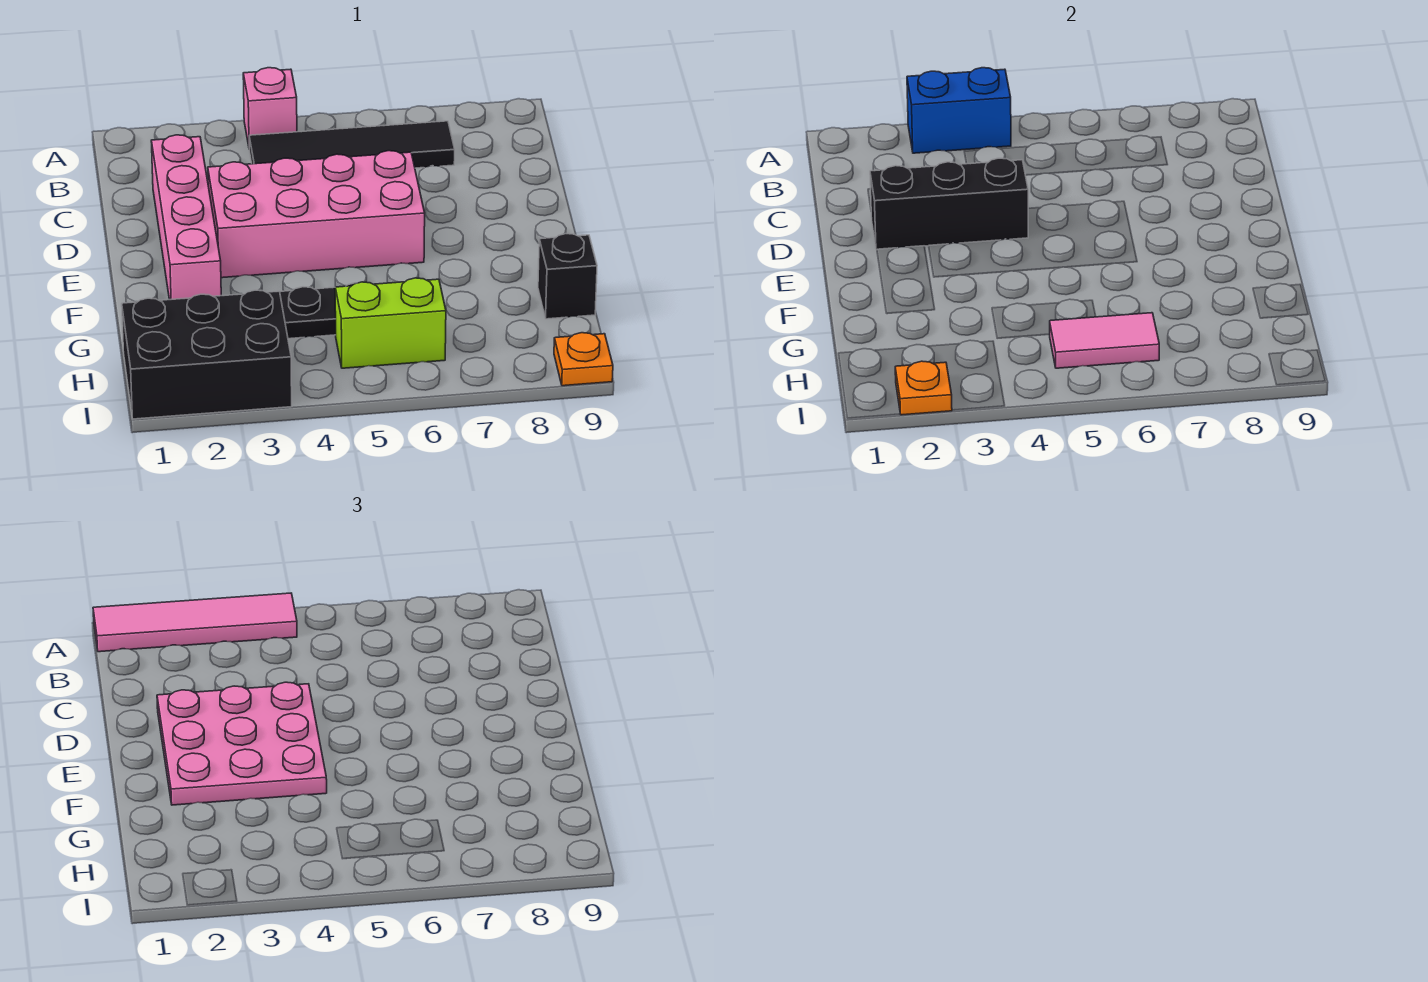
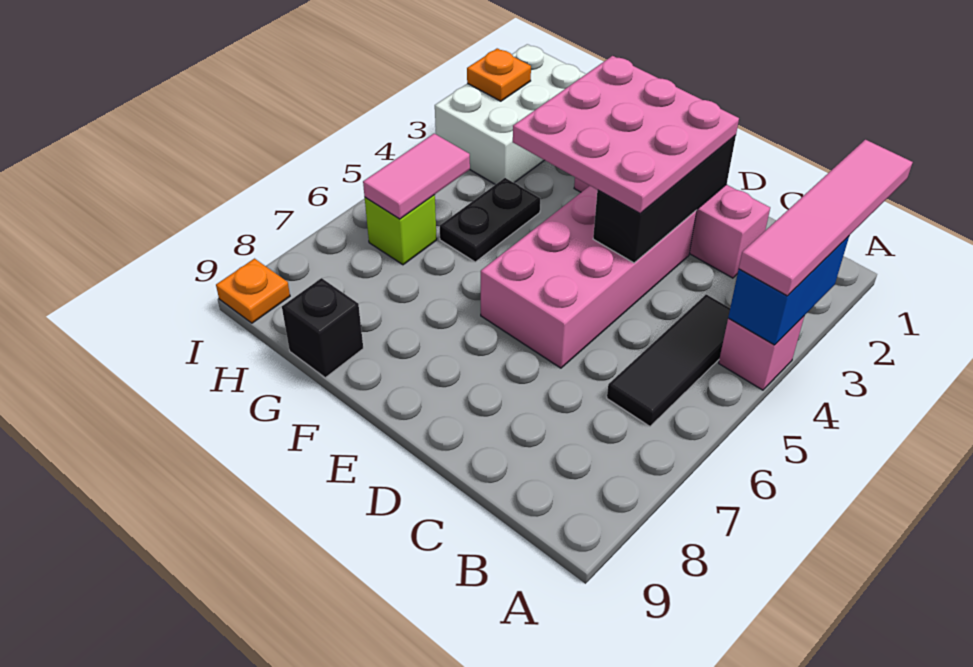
black 1x4 tile [249,121,455,168] -> black 1x3 tile [607,294,730,426]
black 2x3 brick [122,290,292,419] -> white 2x3 brick [435,44,586,185]
lime 1x2 brick [335,278,446,368] -> lime 1x1 brick [365,195,437,265]

